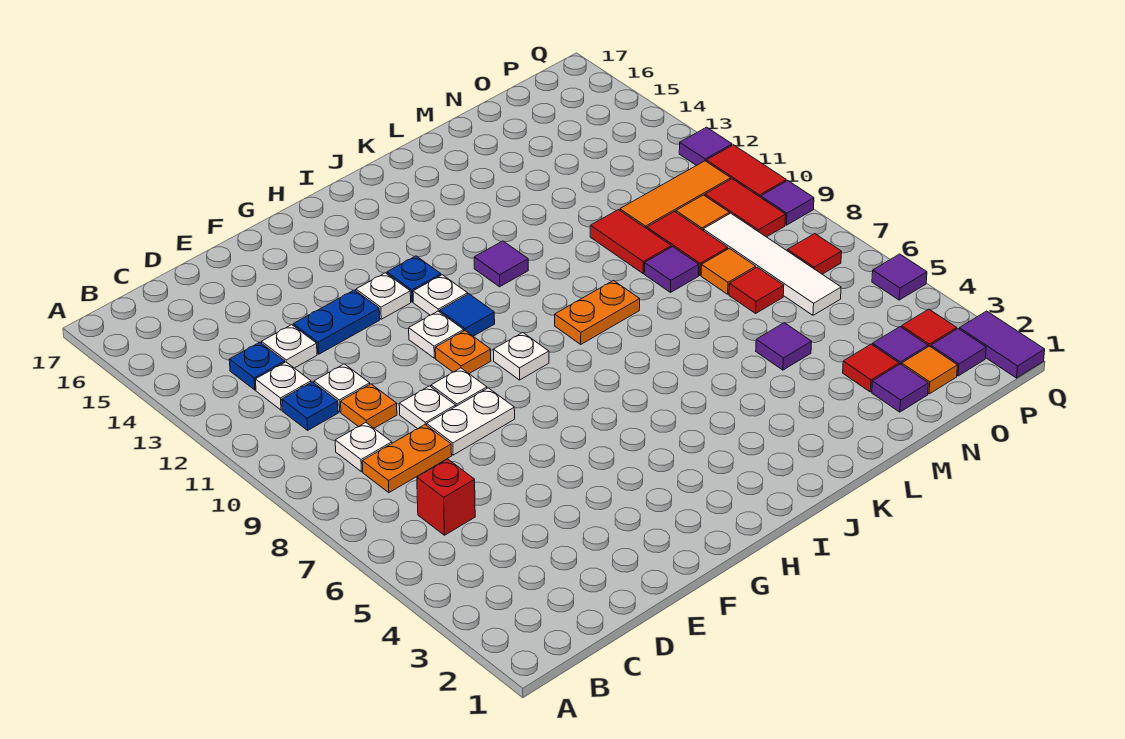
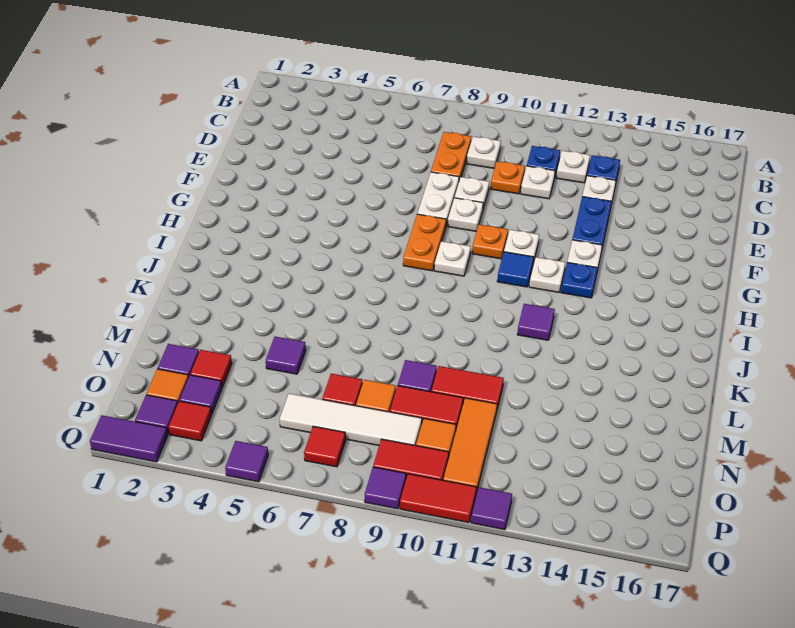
red 1x1 brick [417,459,475,535] -> none
orange 1x2 plate [555,281,640,344] -> orange 1x2 plate moved to [403,214,446,271]

